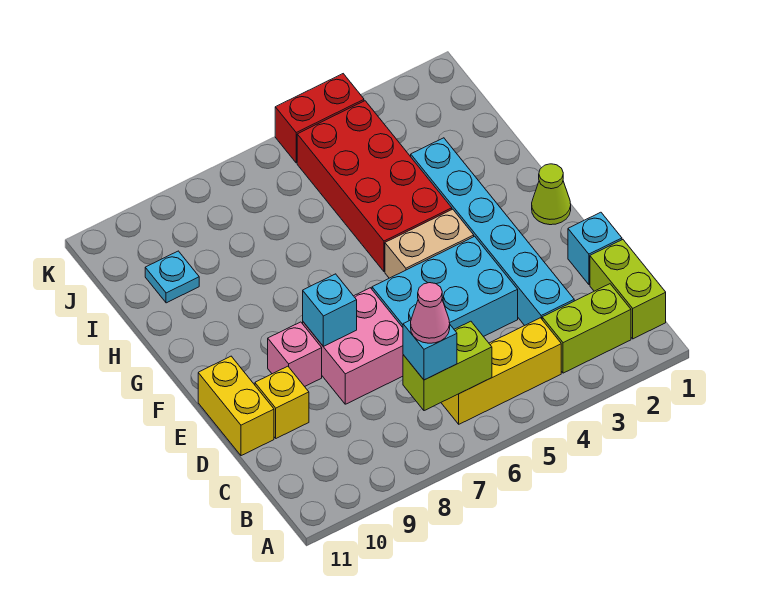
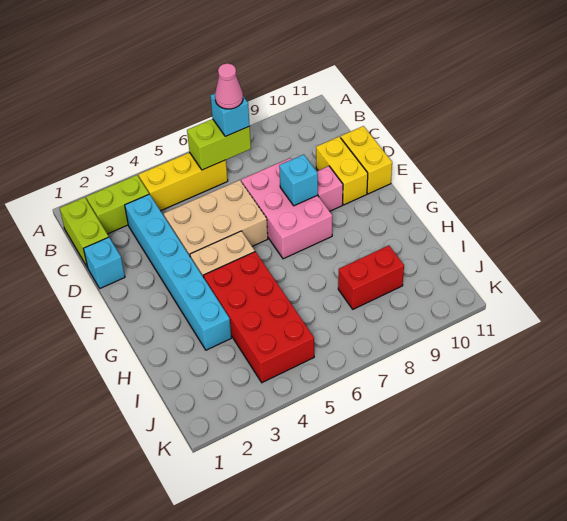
cyan 2x3 brick [372,236,518,337] -> tan 2x3 brick [164,180,268,256]
pink 2x2 brick [303,288,403,404] -> pink 2x3 brick [241,158,332,259]
yellow 1x1 brick [255,366,309,438] -> yellow 1x2 brick [316,137,368,205]
lime 1x1 cone [532,164,571,225] -> none
cyan 1x1 plate [145,251,199,303] -> none
red 1x2 brick [275,74,364,163] -> red 1x2 brick moved to [338,246,404,309]

